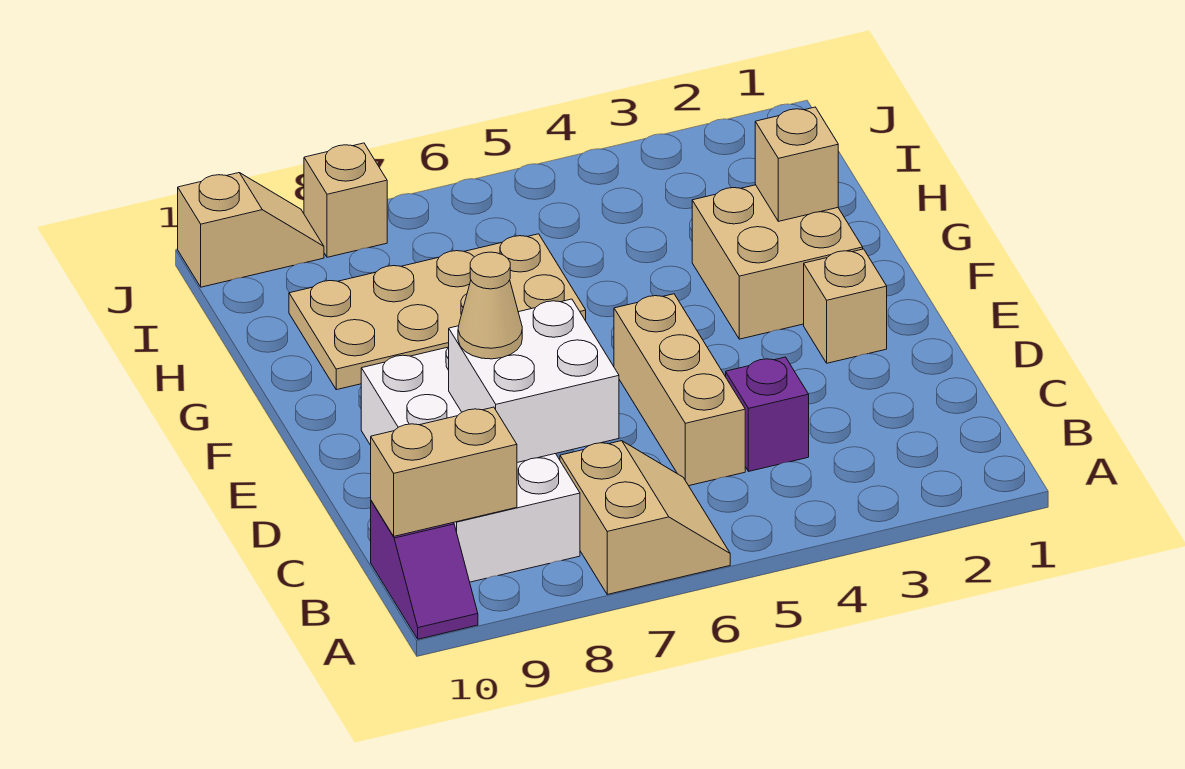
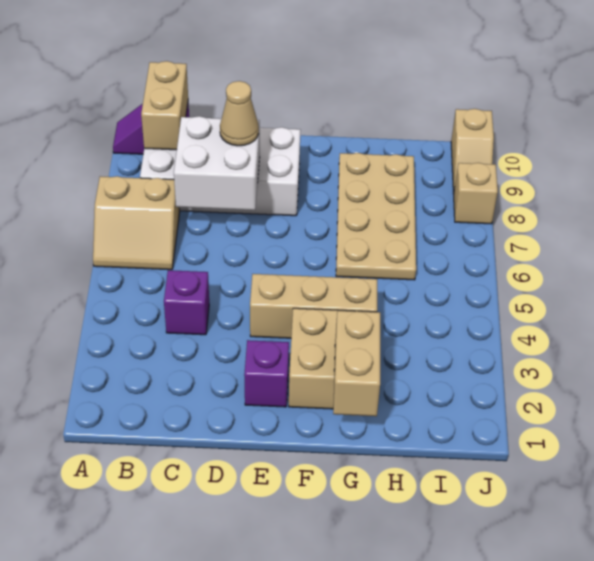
tan 1x3 brick [614,294,745,486] -> tan 1x3 brick moved to [250,274,377,338]
tan 1x1 brick [804,249,887,363] -> purple 1x1 brick [244,340,289,407]
tan 1x1 brick [755,107,838,221] -> tan 1x2 brick [333,311,380,416]

